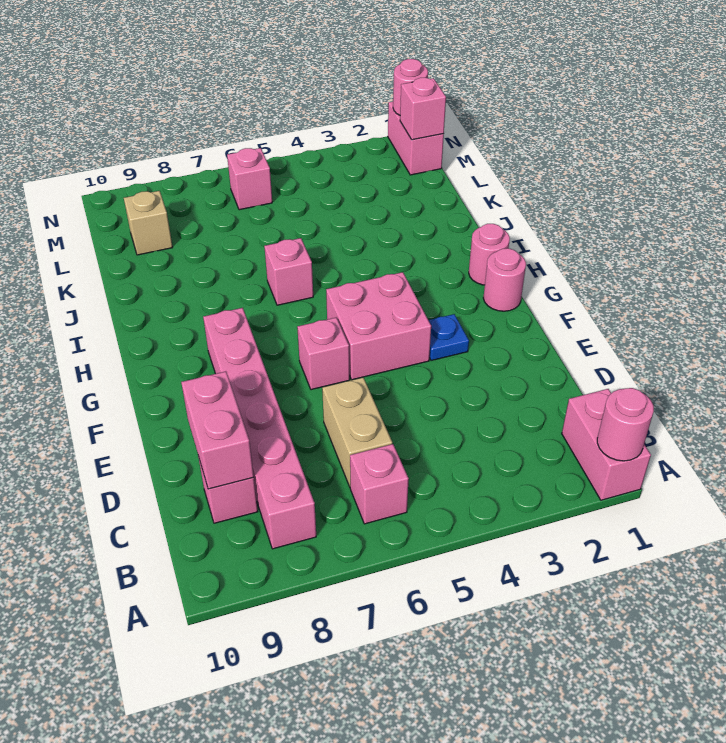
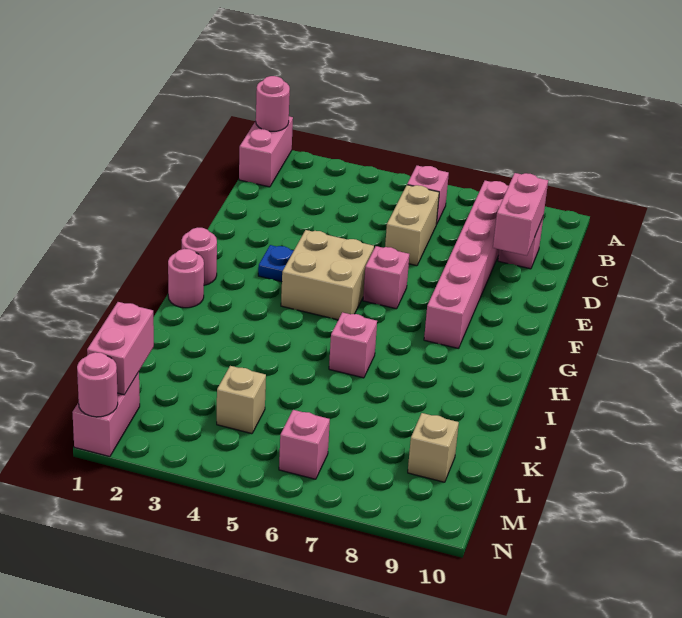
pink 2x2 brick [326,272,431,380] -> tan 2x2 brick [281,230,374,320]
none -> tan 1x1 brick [217,366,266,434]
pink 1x1 brick [400,78,446,140] -> pink 1x2 brick [87,302,154,395]

